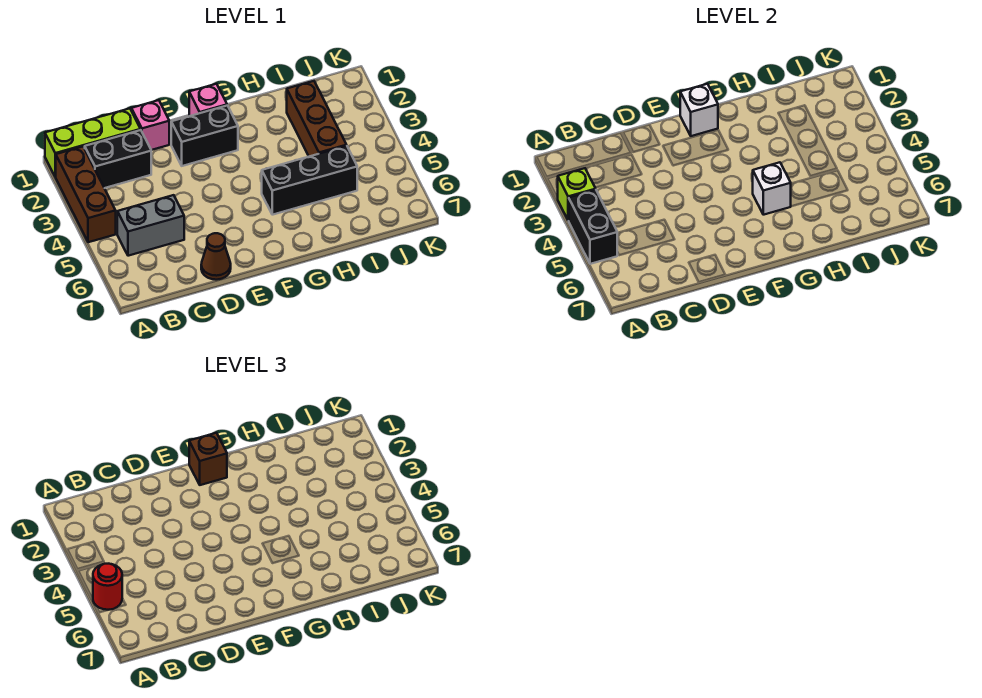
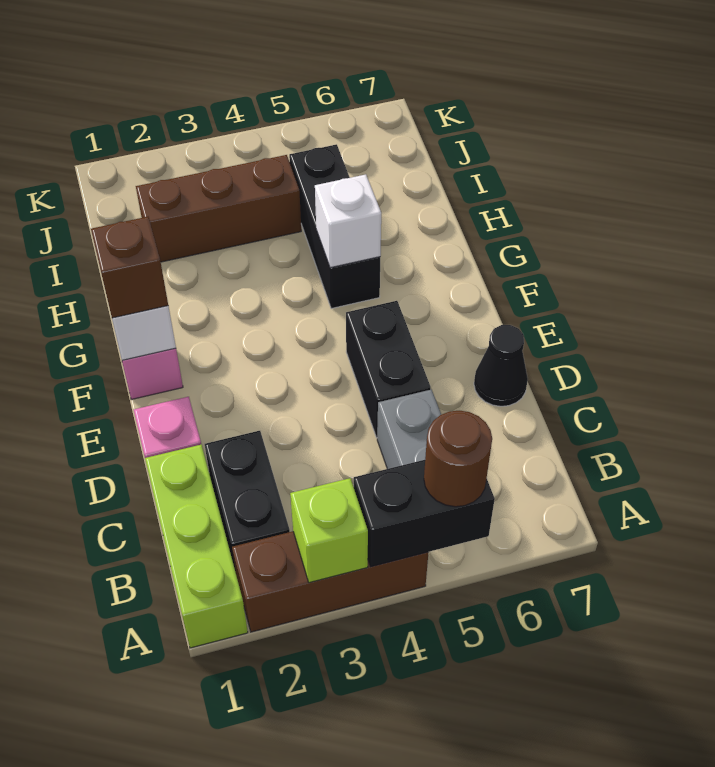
red 1x1 round brick [93,564,122,610] -> brown 1x1 round brick [424,411,492,507]
brown 1x1 cone [201,233,231,280] -> black 1x1 cone [474,325,528,406]
black 1x2 brick [171,106,238,166] -> black 1x2 brick moved to [346,301,431,438]

